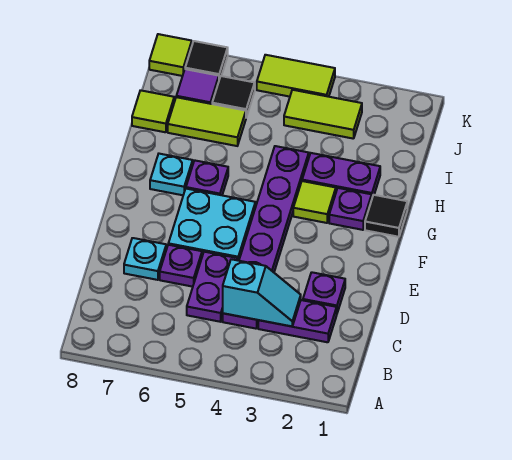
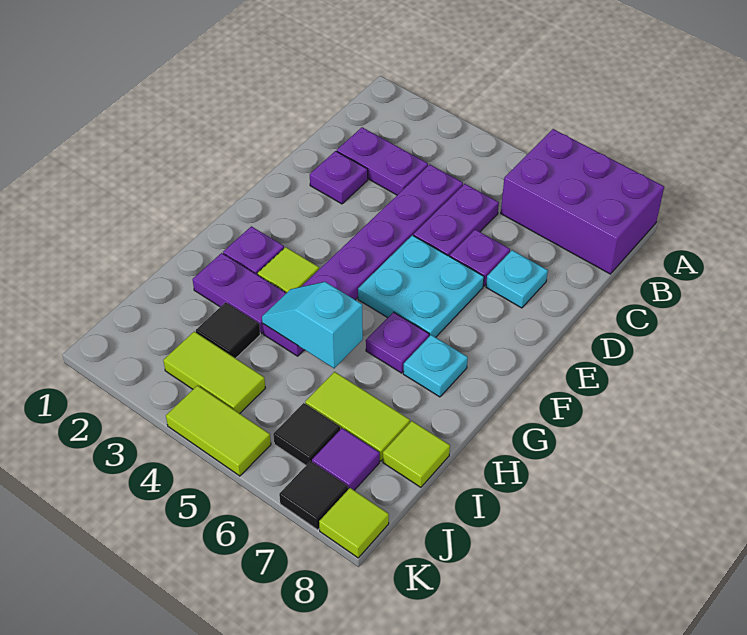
none -> purple 2x3 brick [501,129,664,274]
cyan 1x2 slope [223,259,301,326] -> cyan 1x2 slope moved to [262,282,363,368]
black 1x1 tile [365,195,407,237] -> black 1x1 tile moved to [196,302,260,358]

